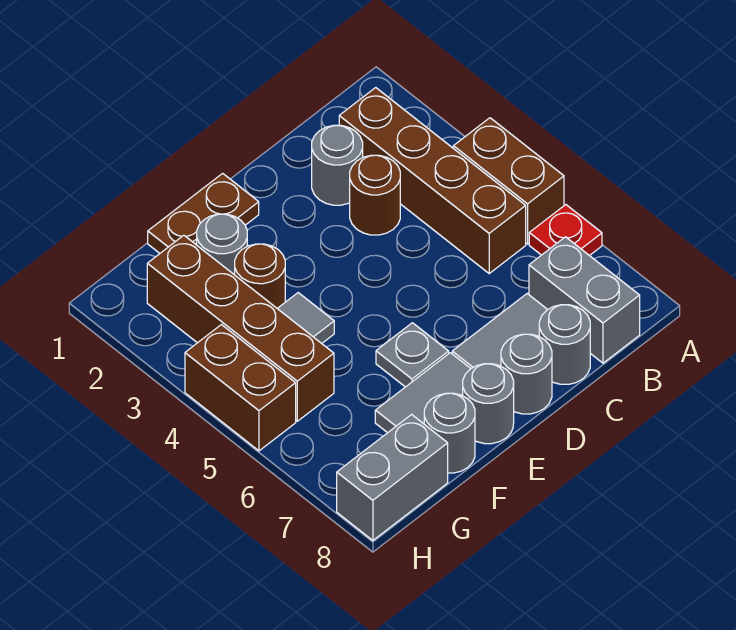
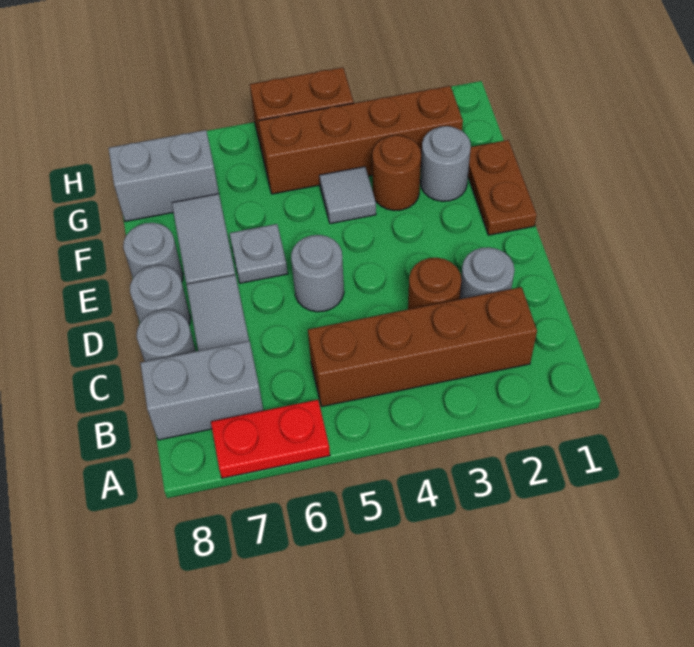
brown 1x2 brick [453,118,564,244] -> none
red 1x1 plate [529,205,602,256] -> red 1x2 plate [211,400,330,478]
grey 1x1 round brick [424,393,475,473] -> grey 1x1 round brick moved to [291,235,344,312]
grey 1x2 brick [337,415,448,540] -> grey 1x2 brick turned to [109,130,219,222]

